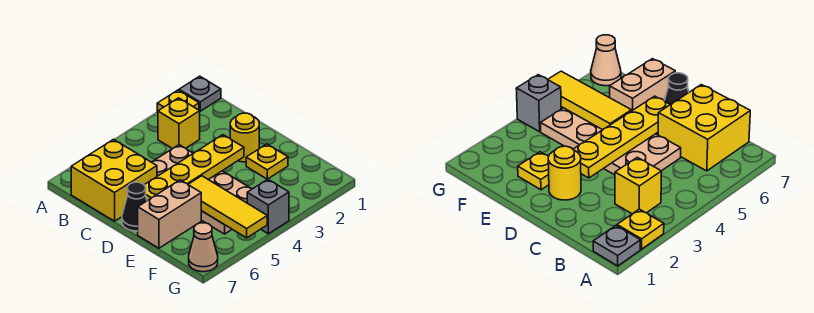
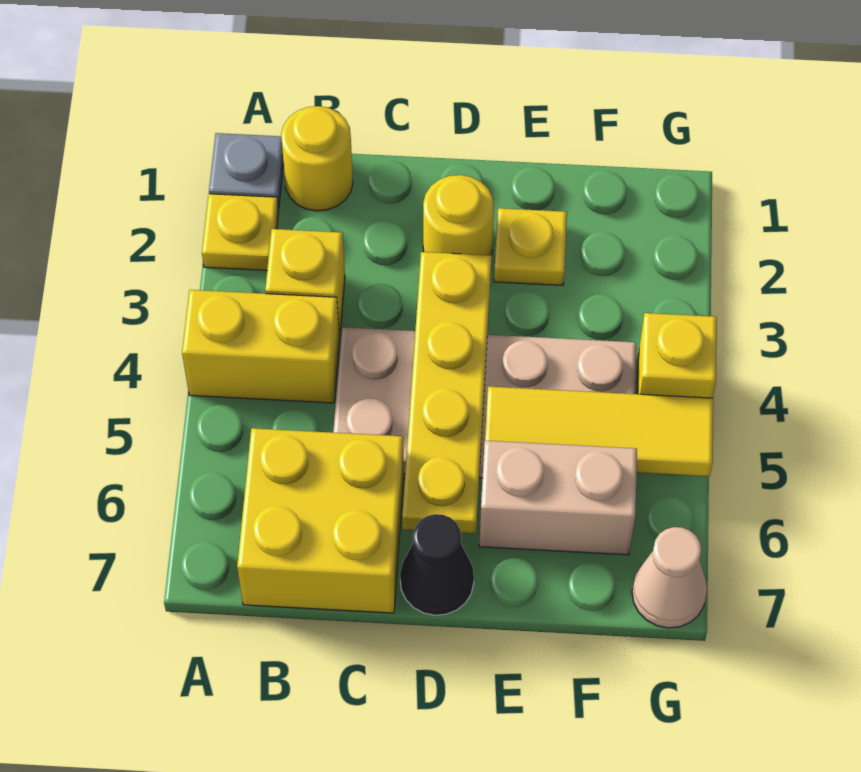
none -> yellow 1x2 brick [182,290,340,403]
none -> yellow 1x1 round brick [281,106,353,211]
tan 1x2 brick [138,180,201,248] -> tan 1x2 brick turned to [479,441,637,555]
grey 1x1 brick [247,179,289,234] -> yellow 1x1 brick [637,313,717,398]

